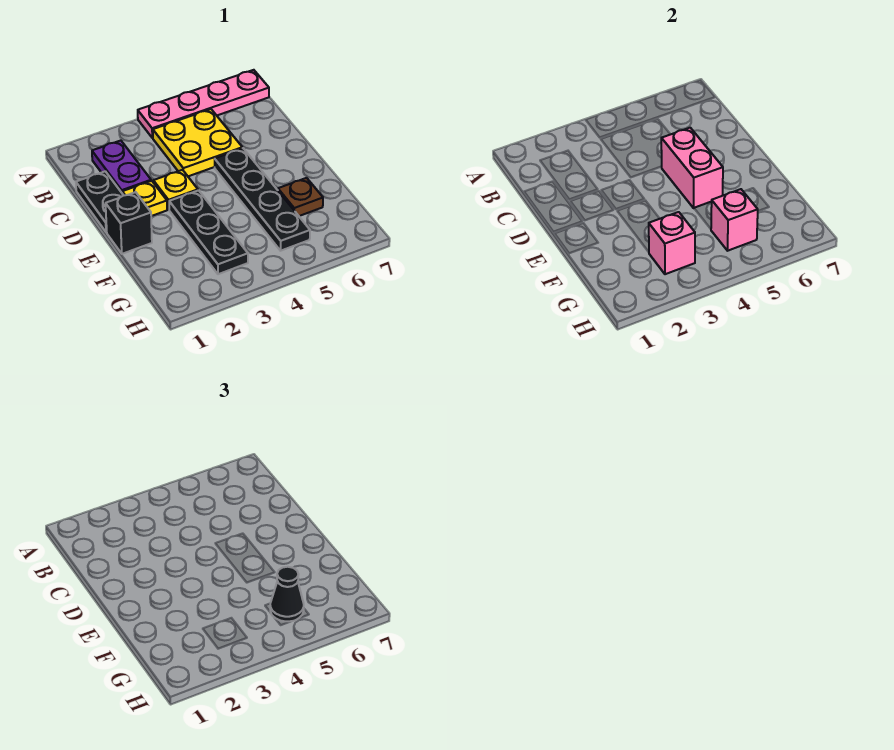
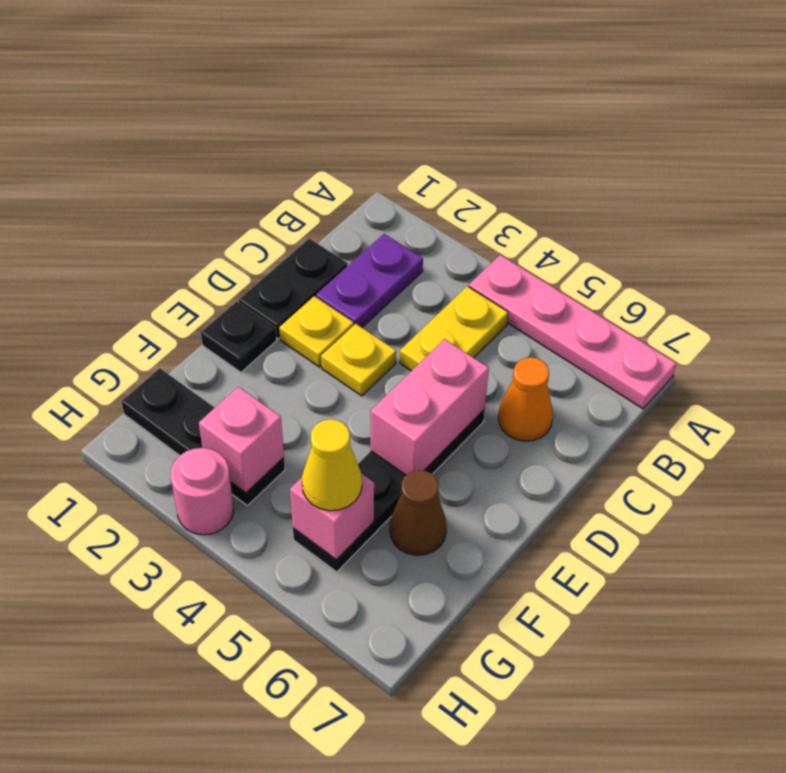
yellow 2x2 plate [153,109,242,176] -> yellow 1x2 plate [400,286,508,371]
none -> orange 1x1 cone [498,357,553,441]
black 1x1 brick [106,192,152,254] -> black 1x1 plate [201,301,277,372]
black 1x3 plate [169,190,248,274] -> black 1x3 plate turned to [122,368,285,505]
brown 1x1 plate [278,178,323,216] -> brown 1x1 cone [390,470,447,555]
black 1x1 cone [270,567,304,621] -> yellow 1x1 cone [302,419,362,511]
none -> pink 1x1 round brick [171,448,234,535]

